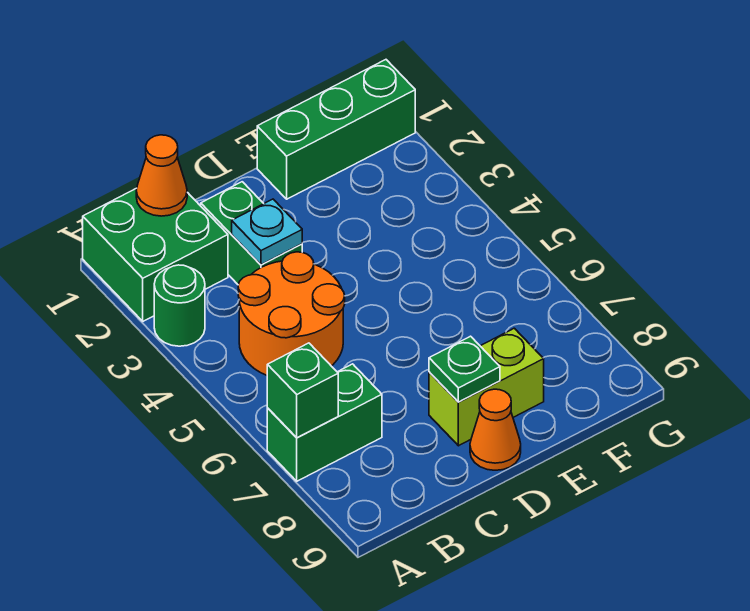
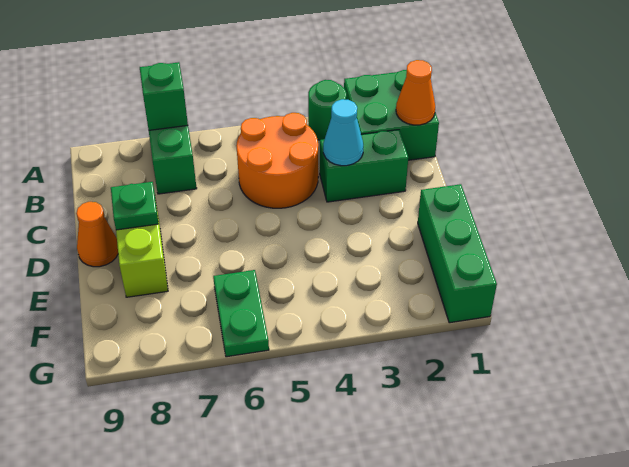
cyan 1x1 plate [232,199,302,265] -> cyan 1x1 cone [323,99,363,166]
none -> green 1x2 plate [213,270,269,357]

